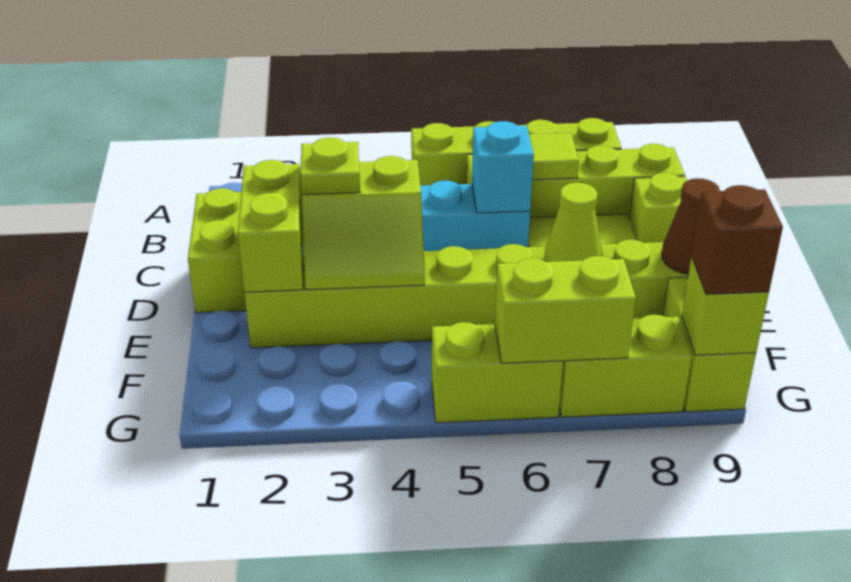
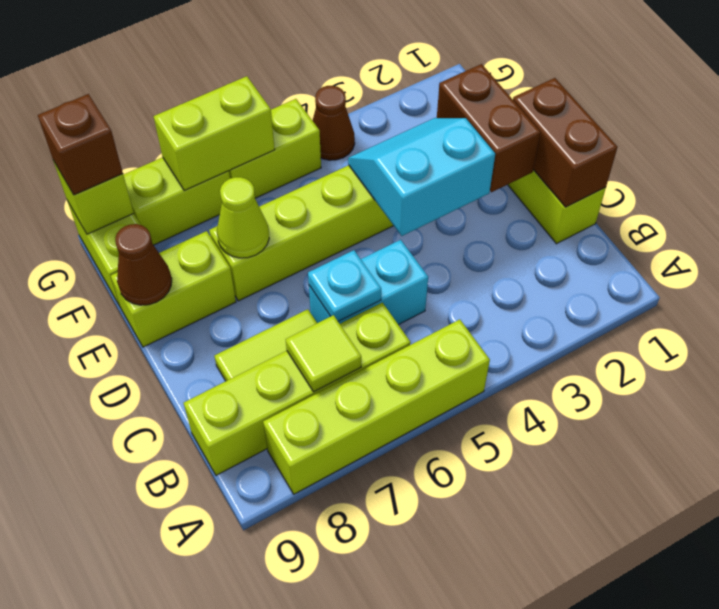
none -> brown 1x2 brick [513,78,617,207]
cyan 1x1 brick [472,121,534,213] -> cyan 1x1 plate [308,250,381,322]
lime 1x1 brick [629,173,687,243] -> none
lime 1x2 brick [238,160,304,292] -> brown 1x2 brick [437,64,541,192]
lime 2x2 slope [302,156,425,290] -> cyan 2x2 slope [348,118,495,236]
lime 1x1 plate [301,137,360,195] -> none
none -> brown 1x1 cone [312,86,355,160]

